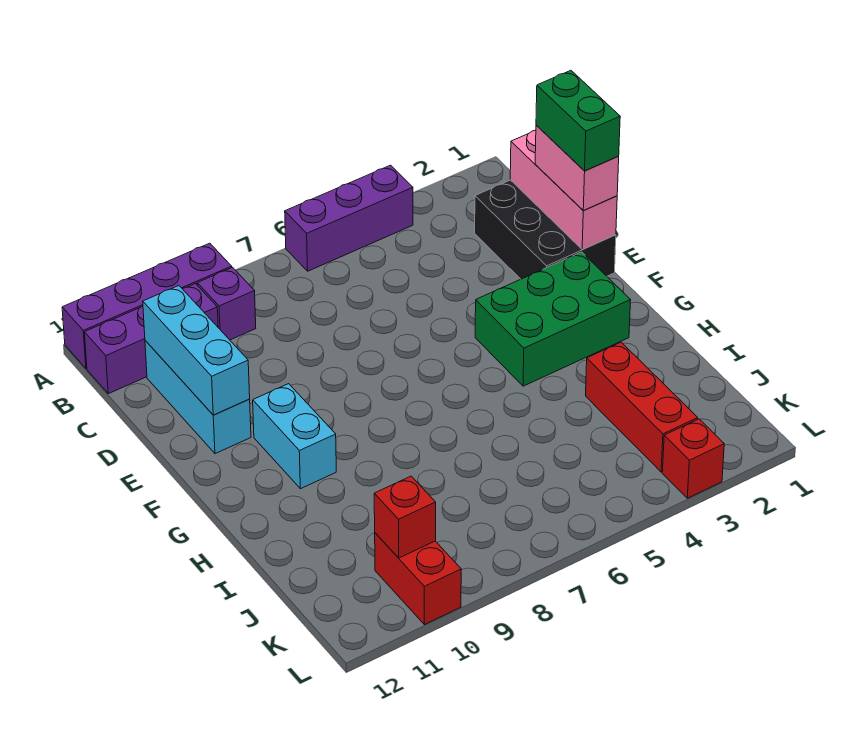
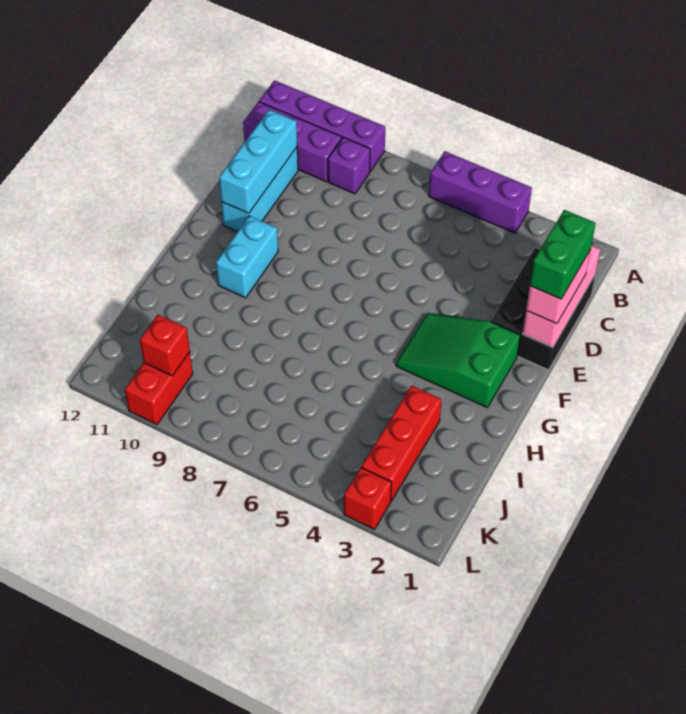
green 2x3 brick [475,252,631,386] -> green 2x3 slope [396,313,520,408]

